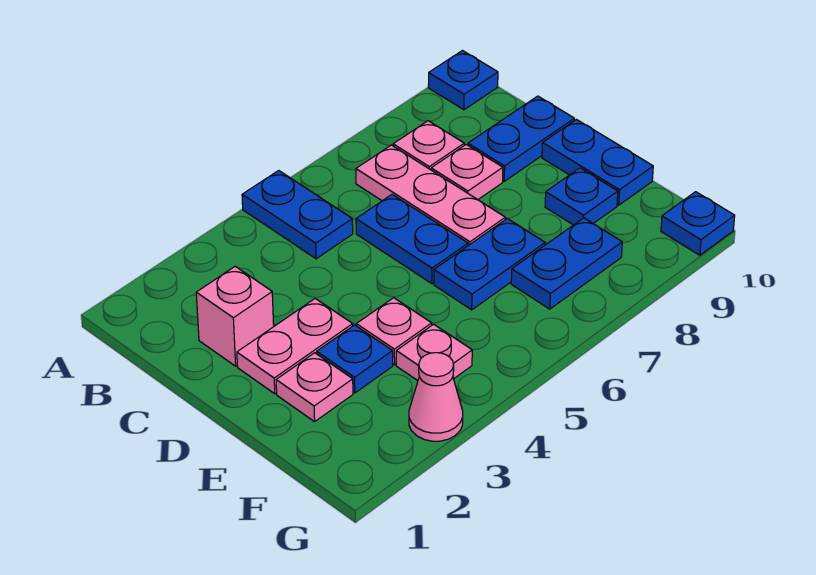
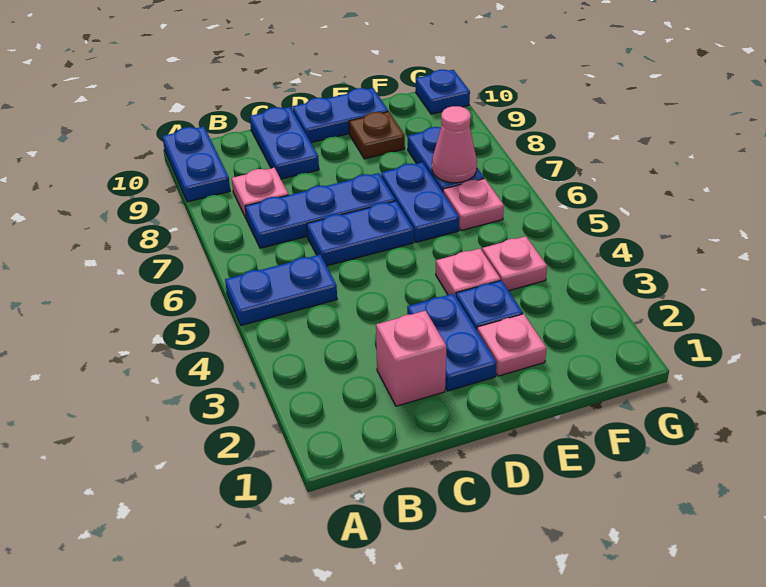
blue 1x1 plate [428,51,498,110] -> blue 1x2 plate [162,126,230,202]
pink 1x3 plate [356,145,505,245] -> blue 1x3 plate [245,173,395,248]
pink 1x1 plate [431,145,503,200] -> pink 1x1 plate moved to [443,179,504,231]
pink 1x2 plate [237,299,353,394] -> blue 1x2 plate [407,293,497,391]
blue 1x1 plate [545,168,618,225] -> brown 1x1 plate [349,111,405,159]
pink 1x1 cone [409,353,463,441] -> pink 1x1 cone moved to [432,106,477,183]

